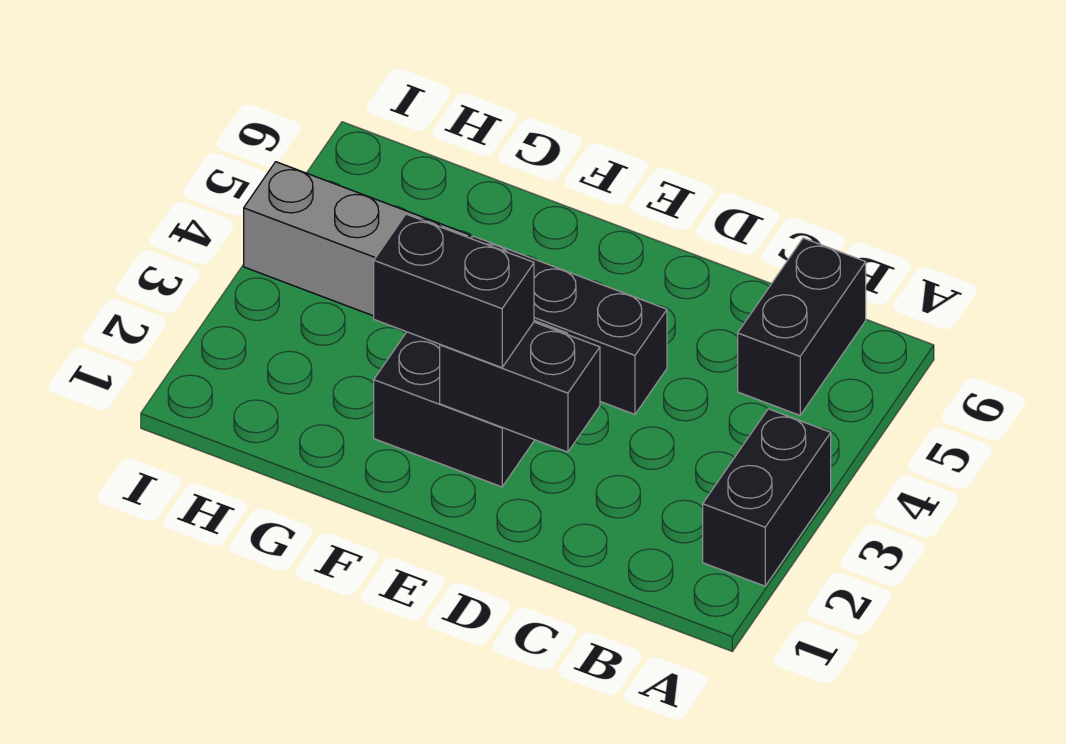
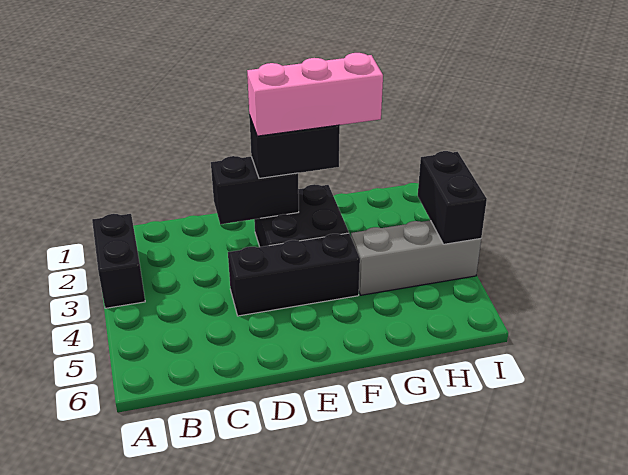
black 1x2 brick [738,238,866,415] -> black 1x2 brick moved to [418,151,487,244]
none -> pink 1x3 brick [247,53,383,136]

